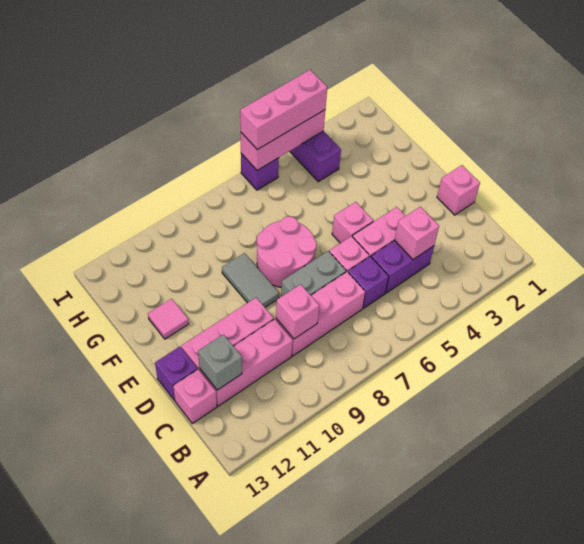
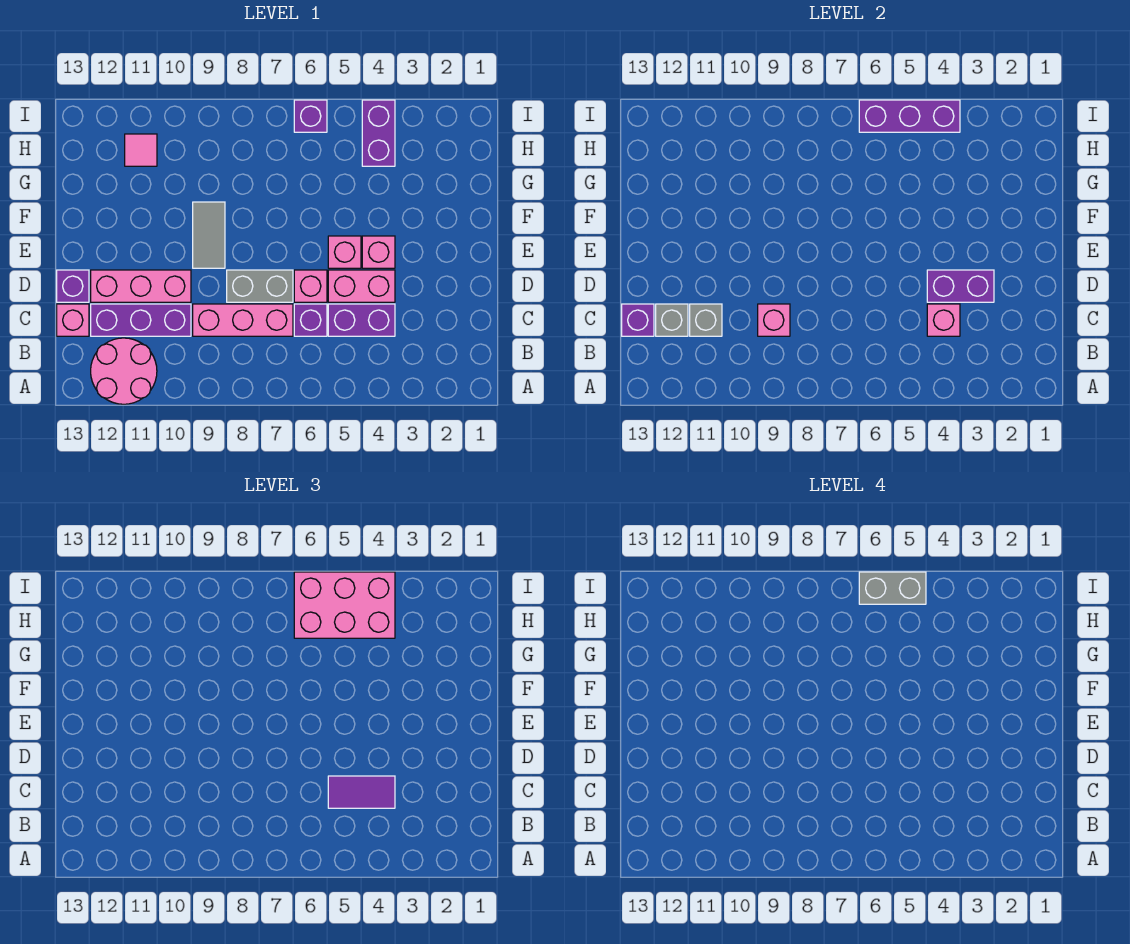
none -> purple 1x2 tile [328,776,395,808]
pink 1x3 brick [200,319,293,406] -> purple 1x3 brick [91,304,191,336]
none -> grey 1x1 brick [690,304,722,336]
none -> purple 1x1 brick [622,304,654,336]
pink 1x1 brick [437,165,480,215] -> pink 1x1 brick moved to [362,236,395,268]
none -> purple 1x2 brick [927,270,994,302]
pink 2x2 round brick [257,216,317,287] -> pink 2x2 round brick moved to [91,338,157,404]
pink 1x1 tile [148,299,189,339] -> pink 1x1 tile moved to [125,134,157,166]
pink 1x3 brick [241,110,325,170] -> purple 1x3 brick [859,100,960,132]
pink 1x3 brick [240,70,327,150] -> pink 2x3 brick [294,572,395,638]
none -> grey 1x2 brick [859,572,926,604]

